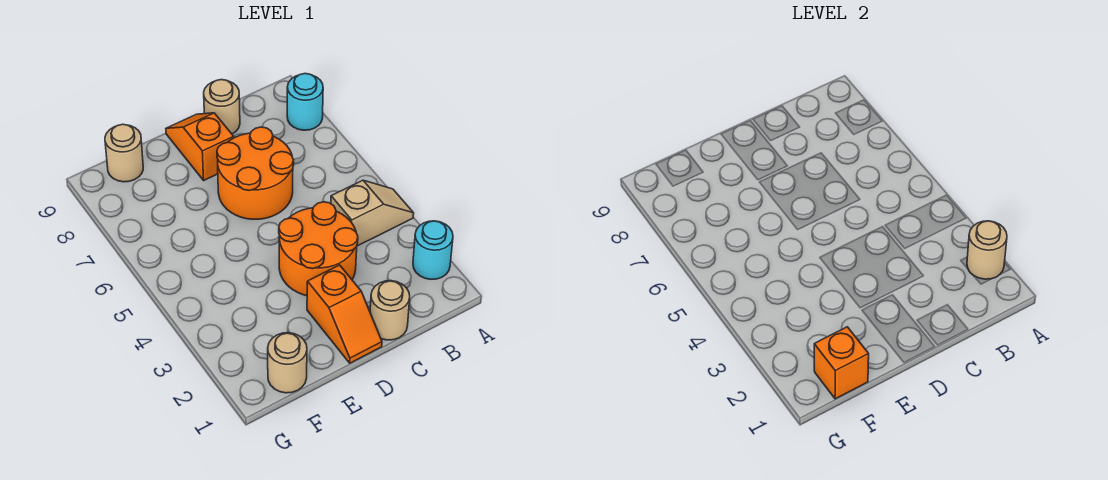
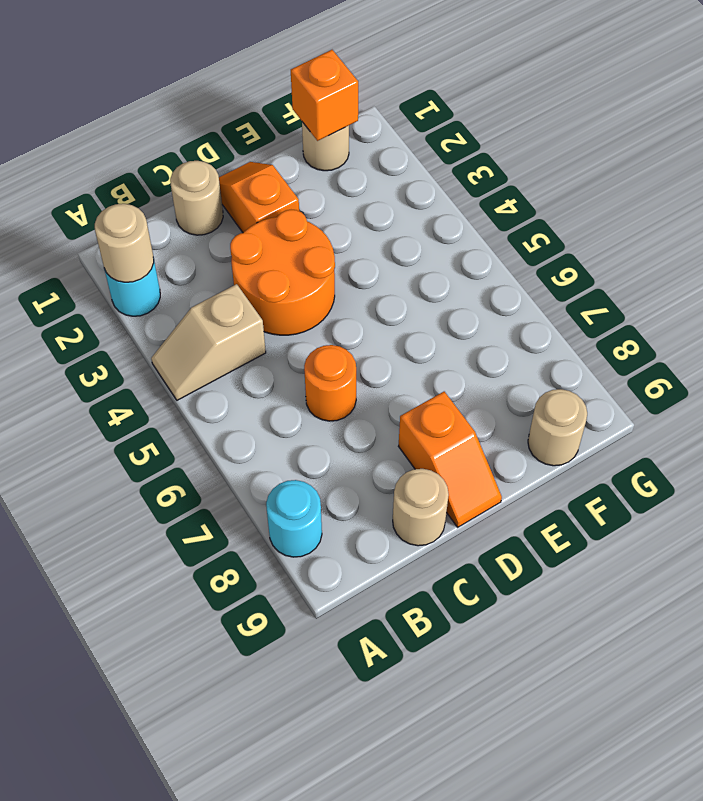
orange 2x2 round brick [217,127,294,219] -> orange 1x1 round brick [304,345,356,421]

